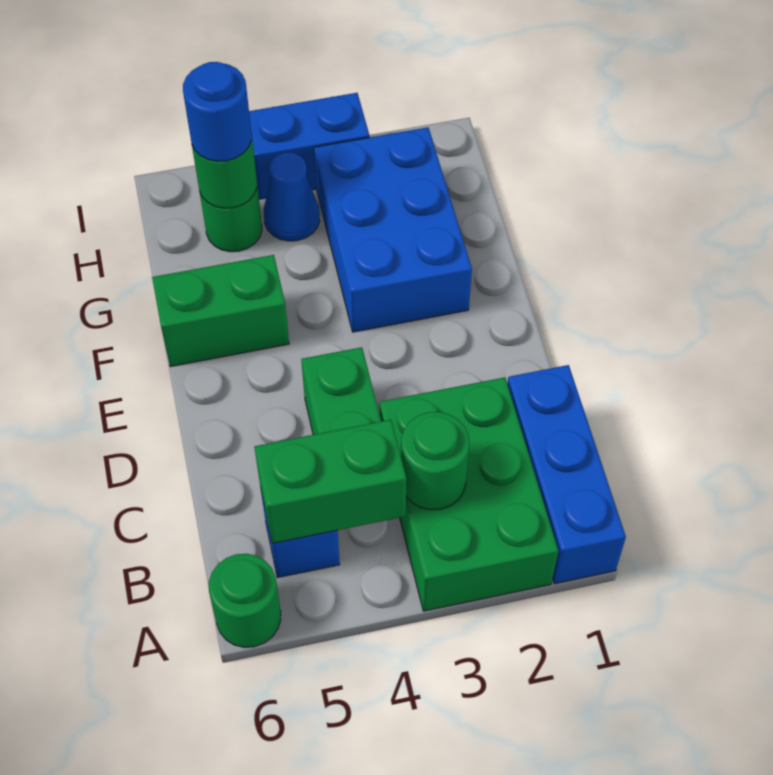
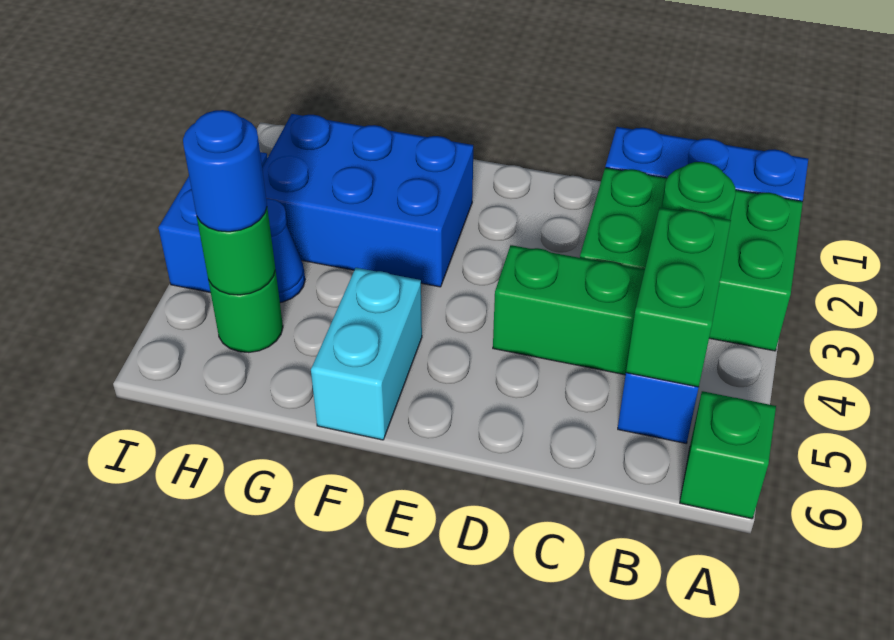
green 1x1 round brick [209,554,281,647] -> green 1x1 brick [680,391,776,519]
green 1x2 brick [152,255,289,367] -> cyan 1x2 brick [311,268,422,440]

